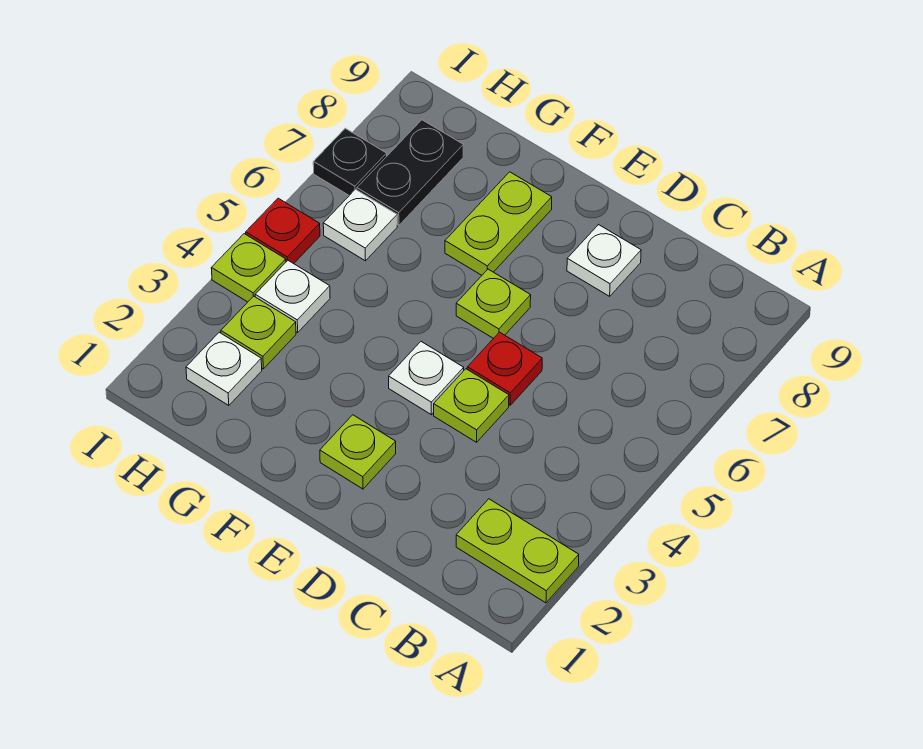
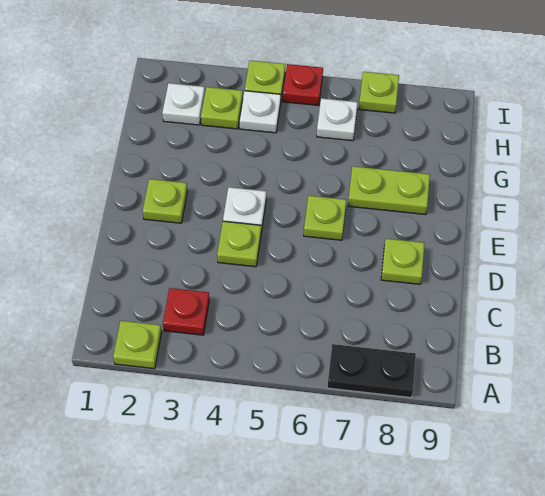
lime 1x2 plate [456,499,579,603] -> lime 1x1 plate [113,321,162,369]
red 1x1 plate [467,332,542,405] -> red 1x1 plate moved to [163,288,209,335]
white 1x1 plate [567,225,641,296] -> lime 1x1 plate [381,239,425,284]
black 1x2 plate [357,120,463,225] -> black 1x2 plate moved to [327,344,416,398]
black 1x1 plate [313,128,387,195] -> lime 1x1 plate [359,72,399,113]

